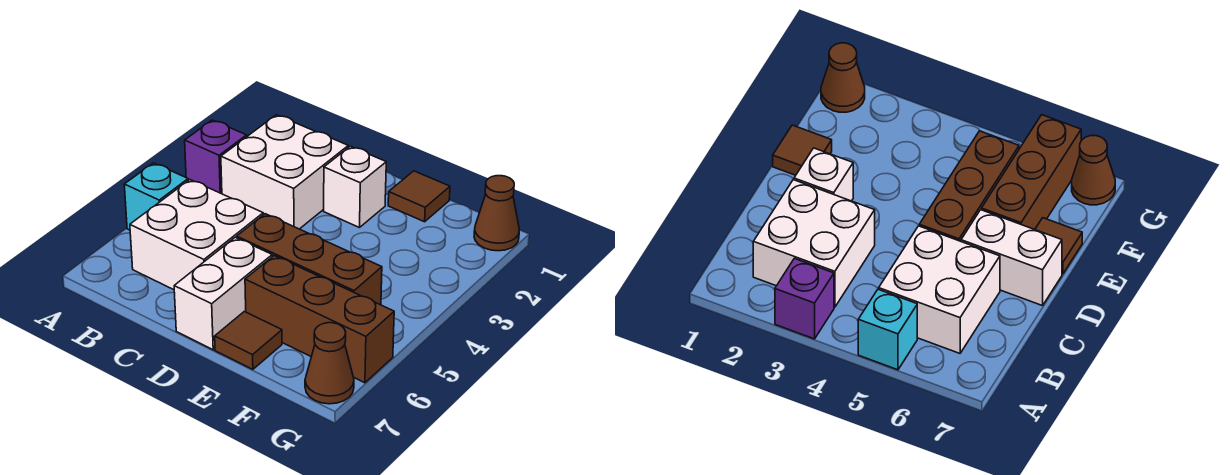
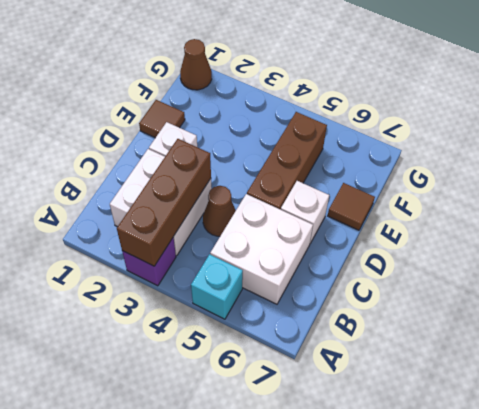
white 1x2 brick [174,237,272,350] -> white 1x1 brick [281,181,329,243]
brown 1x3 brick [245,256,394,383] -> brown 1x3 brick moved to [117,139,211,266]
brown 1x1 cone [305,323,354,404] -> brown 1x1 cone moved to [203,186,236,236]

